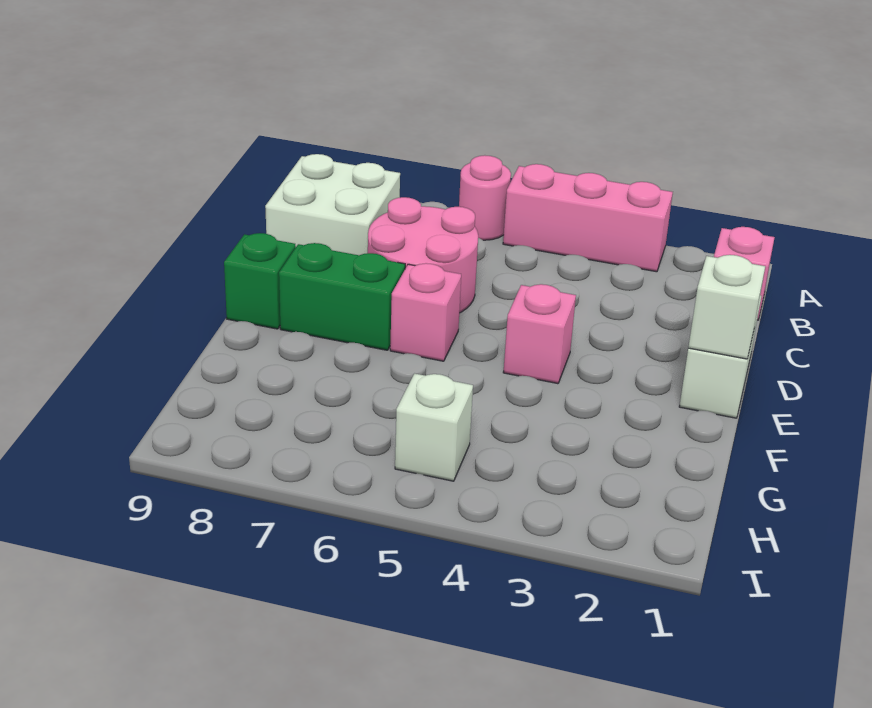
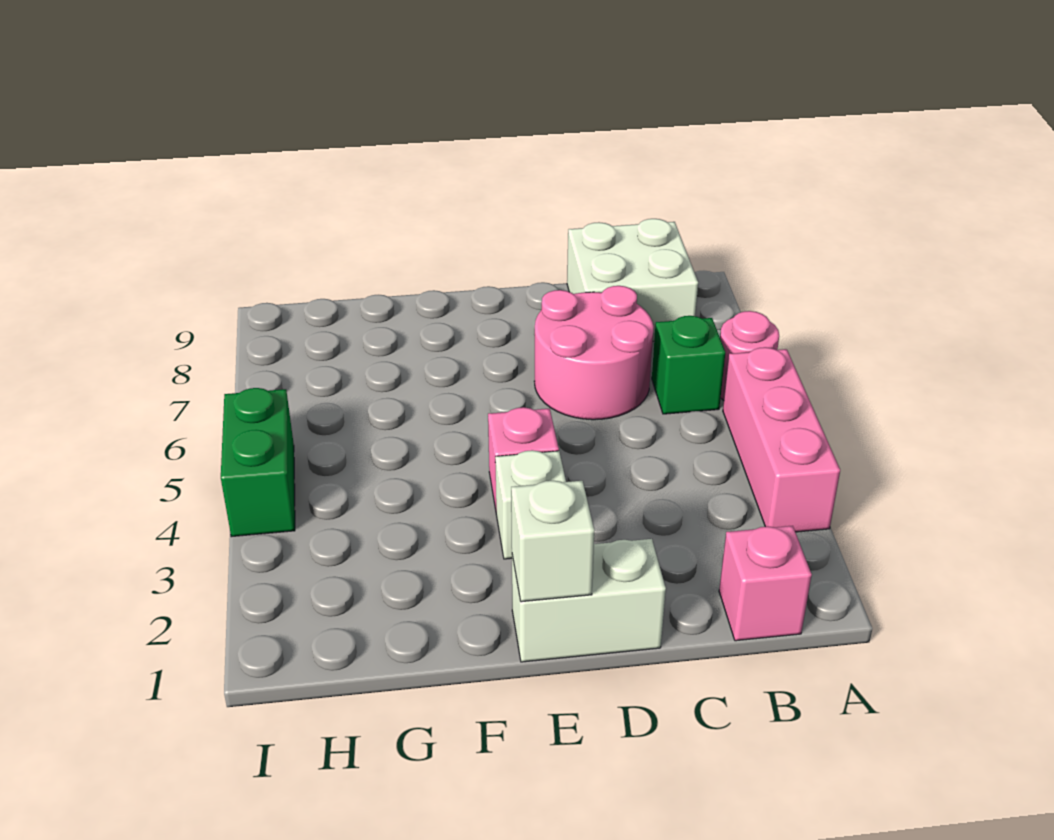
pink 1x1 brick [390,263,461,361] -> none
green 1x2 brick [279,243,405,350] -> green 1x2 brick moved to [221,388,295,537]
green 1x1 brick [224,233,296,329] -> green 1x1 brick moved to [652,316,725,414]
white 1x1 brick [395,374,473,481] -> white 1x1 brick moved to [495,450,566,559]

